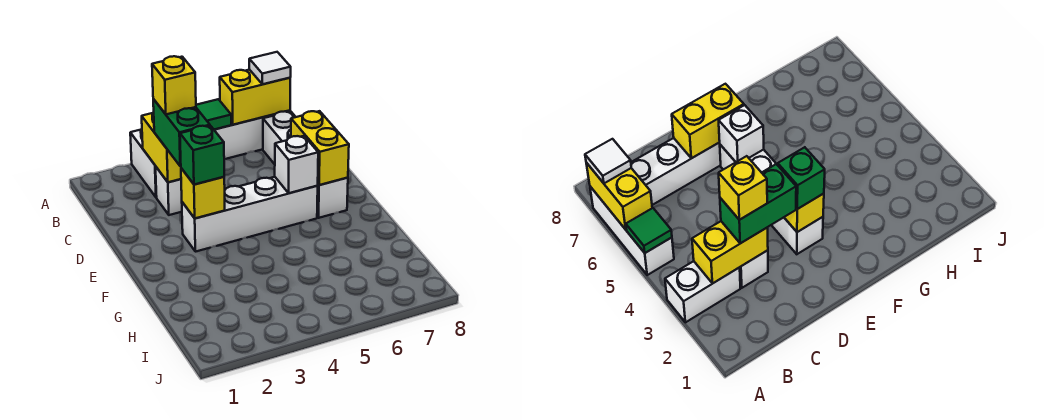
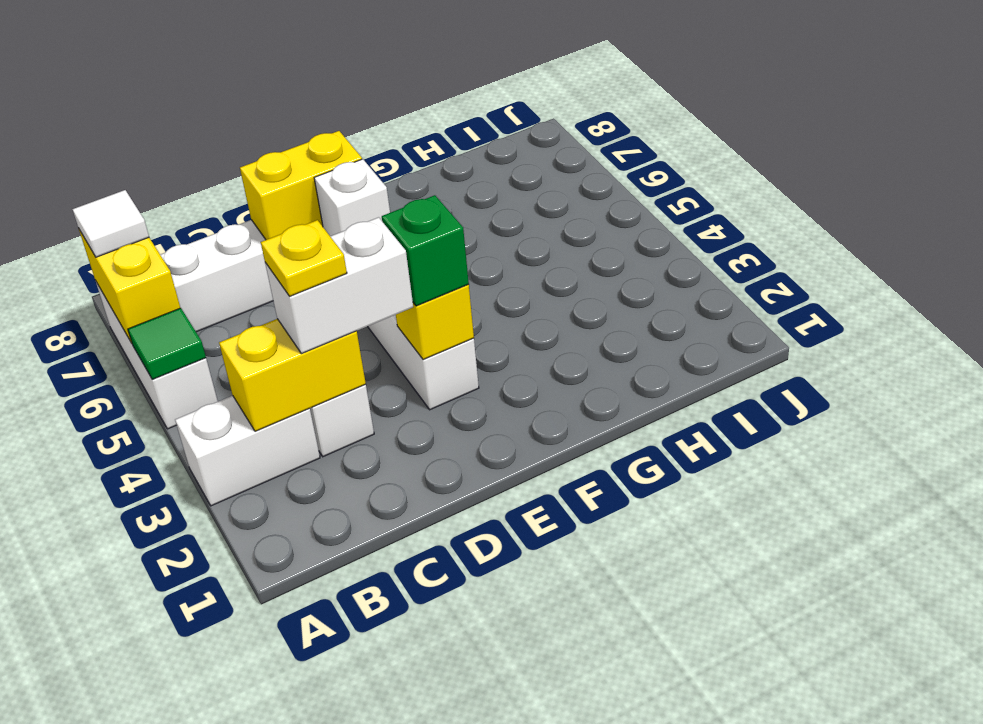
green 1x2 brick [153,99,210,166] -> white 1x2 brick [265,217,413,354]
yellow 1x1 brick [152,56,196,114] -> yellow 1x1 plate [261,220,347,296]

